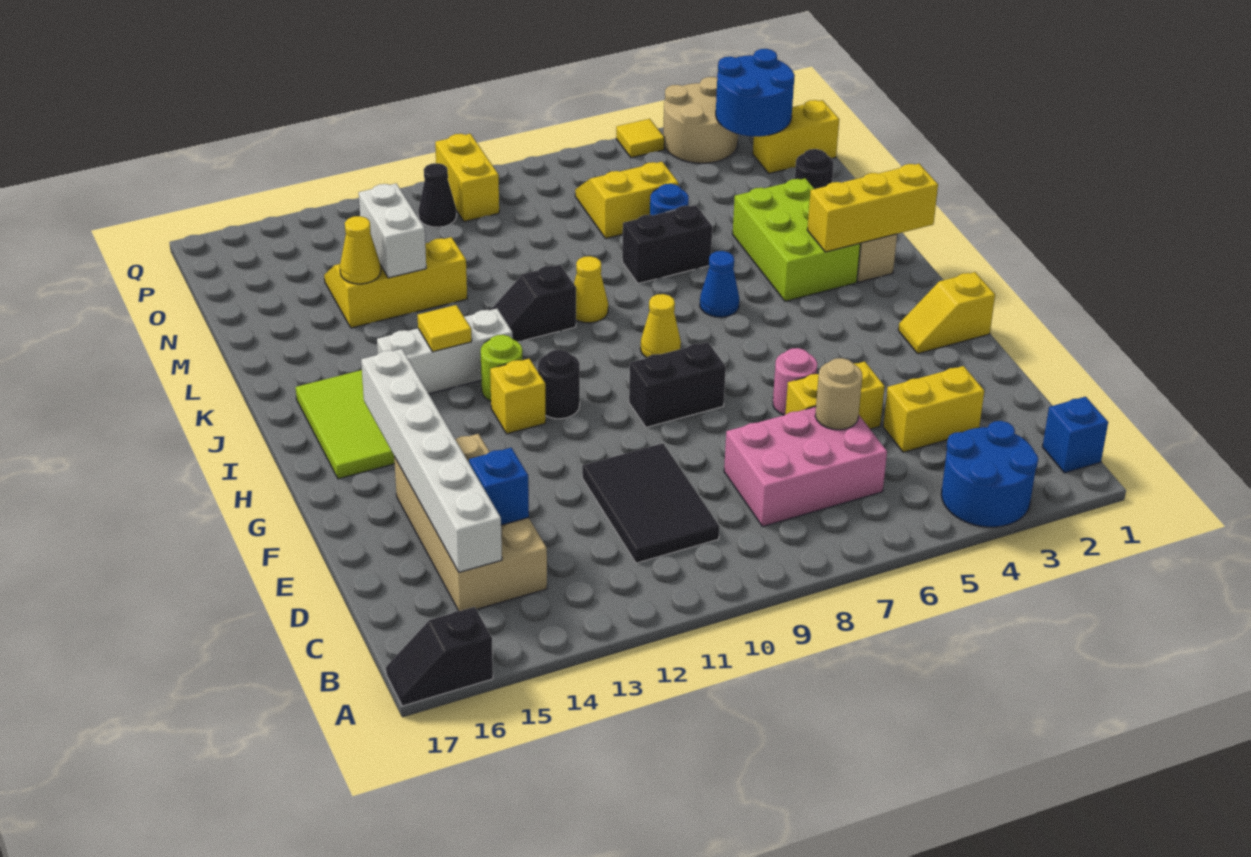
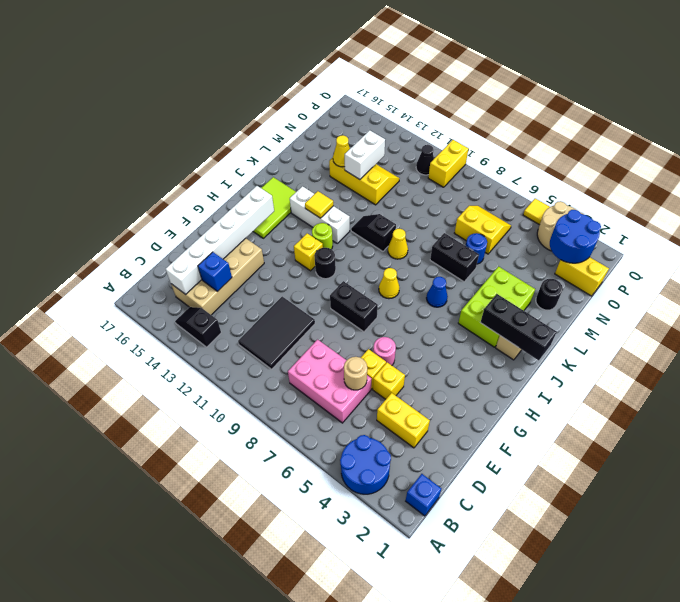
black 1x2 slope [386,607,493,706] -> black 1x2 slope moved to [175,307,221,347]
yellow 1x2 slope [898,272,995,354] -> none
yellow 1x3 brick [807,164,938,252] -> black 1x3 brick [480,294,557,360]

